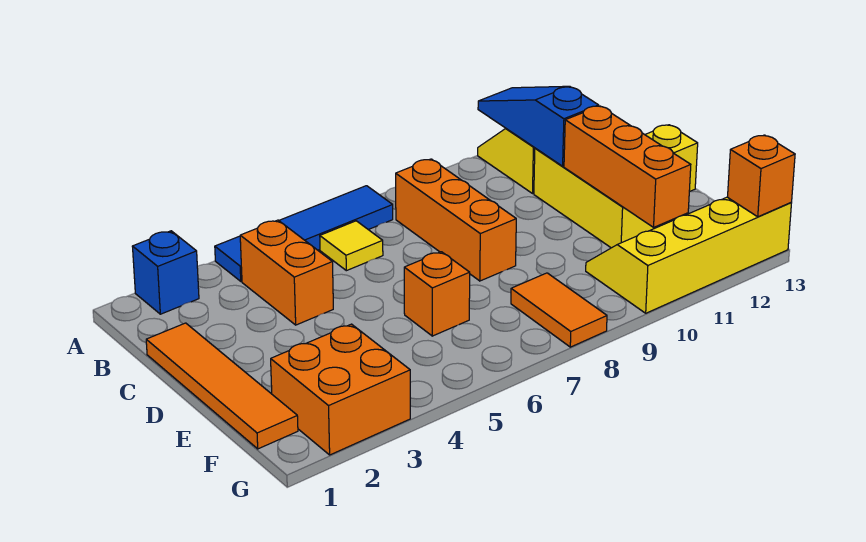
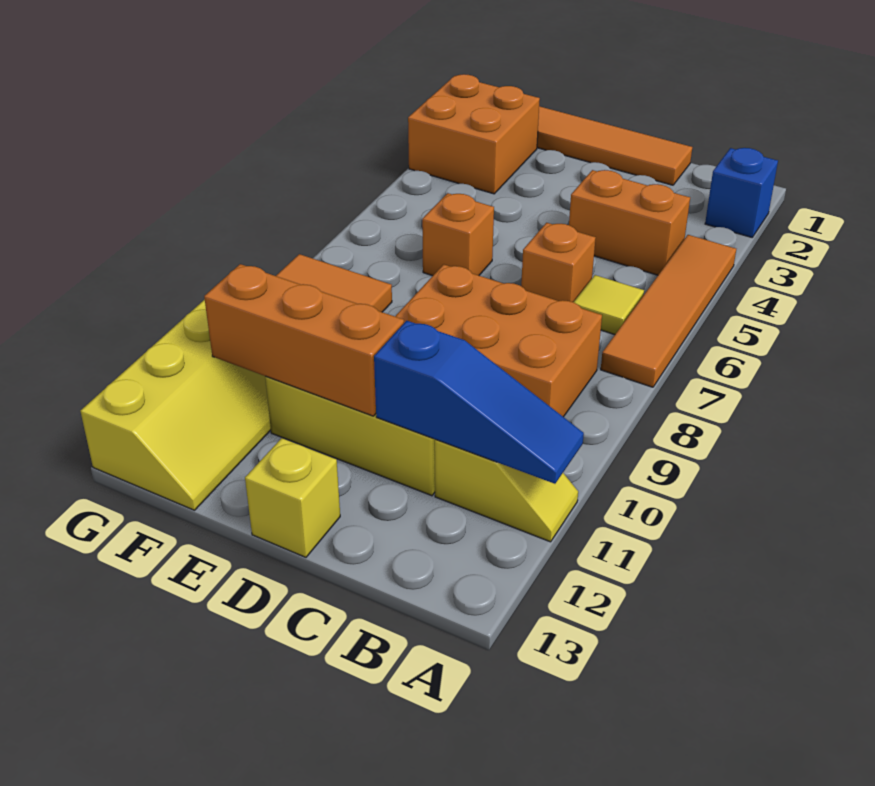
blue 1x4 tile [215,186,393,281] -> orange 1x4 tile [601,235,736,387]
orange 1x3 brick [396,159,516,281] -> orange 2x3 brick [395,264,602,417]
orange 1x1 brick [728,135,795,217] -> orange 1x1 brick moved to [521,223,596,302]

